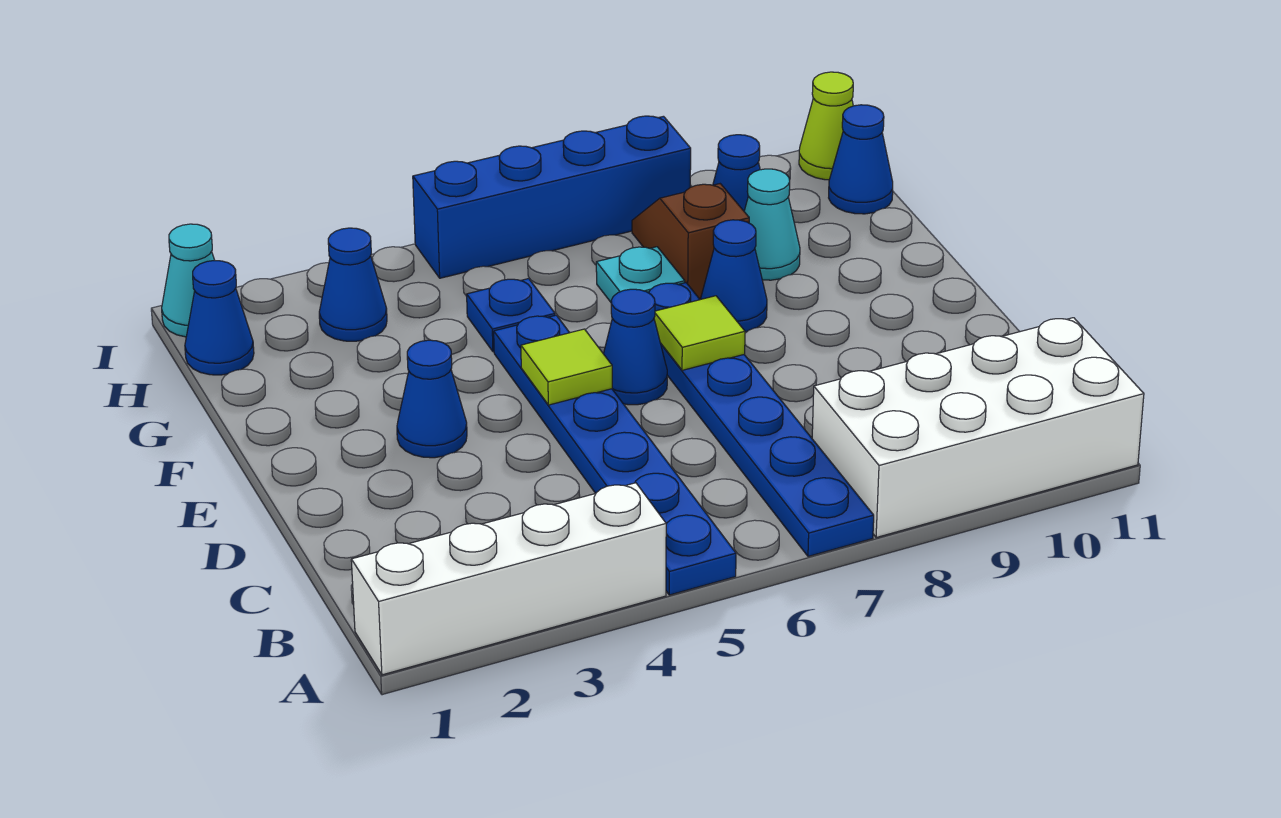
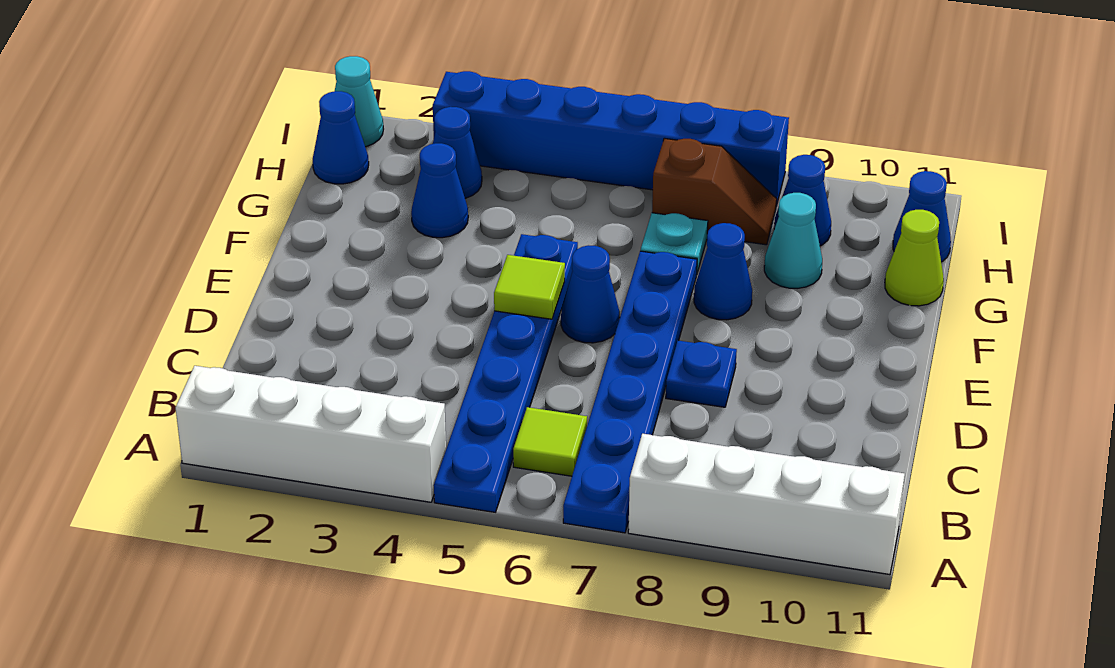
white 2x4 brick [812,318,1144,538] -> white 1x4 brick [628,434,905,575]
blue 1x1 cone [397,340,467,458] -> blue 1x1 cone moved to [411,143,468,238]
lime 1x1 tile [654,296,745,370] -> lime 1x1 tile moved to [513,407,587,476]
blue 1x1 plate [467,279,555,352] -> blue 1x1 plate moved to [666,341,737,407]
brown 1x2 slope [632,184,749,299] -> brown 1x2 slope turned to [652,138,777,245]
blue 1x4 brick [413,116,691,278] -> blue 1x6 brick [433,71,789,206]
lime 1x1 cone [799,72,853,180] -> lime 1x1 cone moved to [885,210,944,306]

